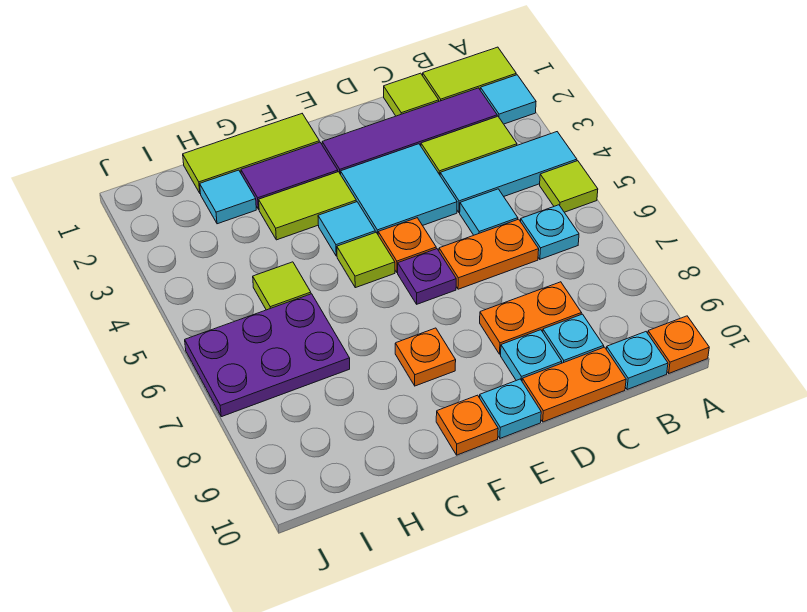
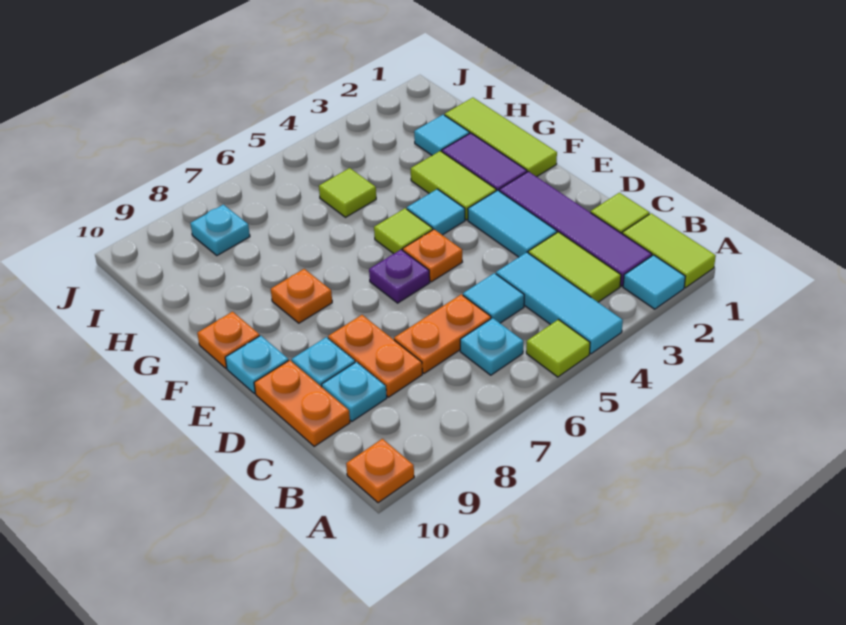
cyan 1x1 plate [606,332,668,390] -> cyan 1x1 plate moved to [190,205,250,256]
orange 1x2 plate [439,219,539,289] -> orange 1x2 plate turned to [394,294,491,373]
cyan 2x2 tile [341,144,457,234] -> cyan 1x2 tile [468,190,557,257]
purple 2x3 plate [185,294,350,417] -> none

